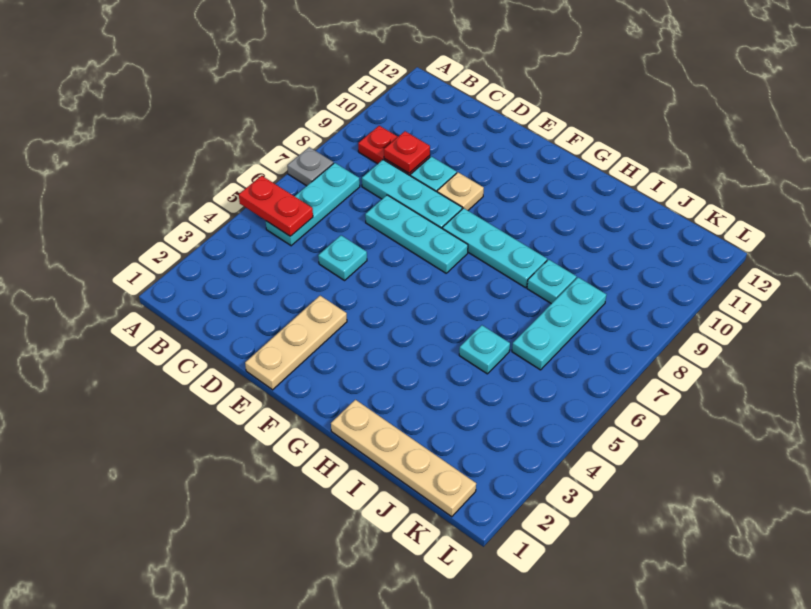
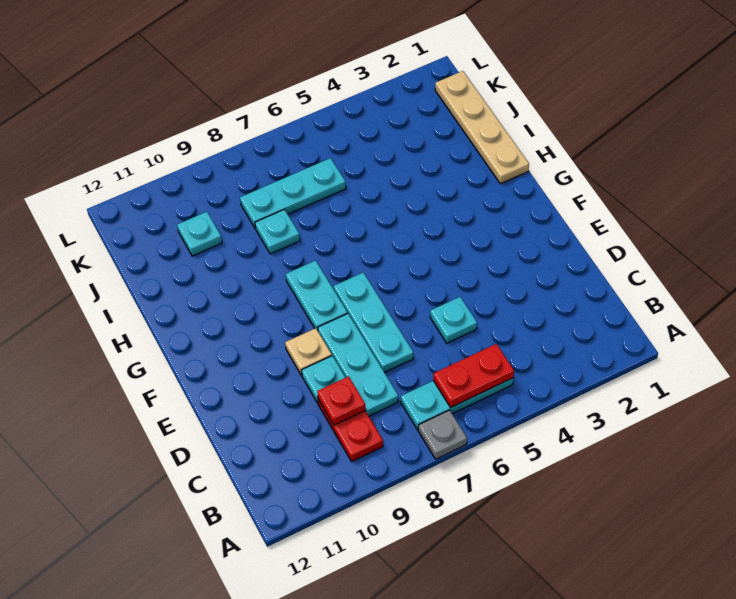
red 1x2 plate [239,176,313,236] -> red 1x2 plate turned to [433,344,514,408]
tan 1x3 plate [245,296,347,390] -> none
cyan 1x3 plate [442,208,547,288] -> cyan 1x2 plate [286,260,348,330]
cyan 1x1 plate [459,325,510,374] -> cyan 1x1 plate moved to [177,212,222,256]

